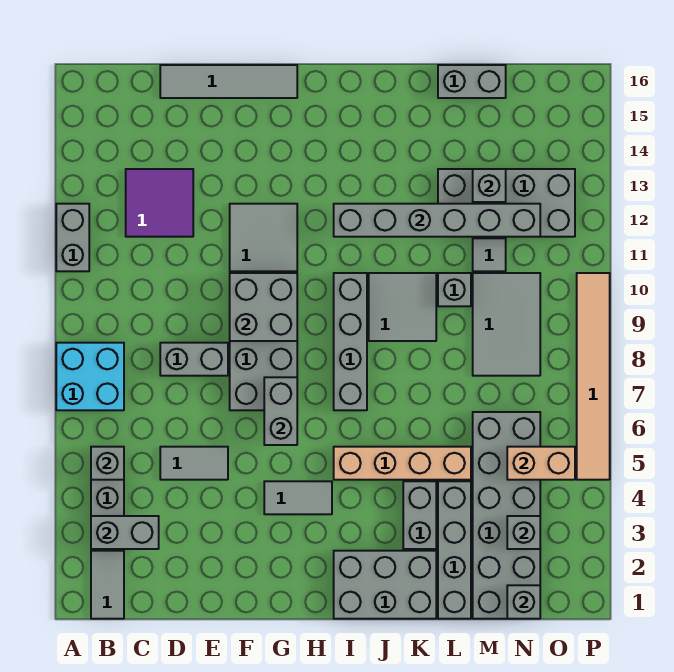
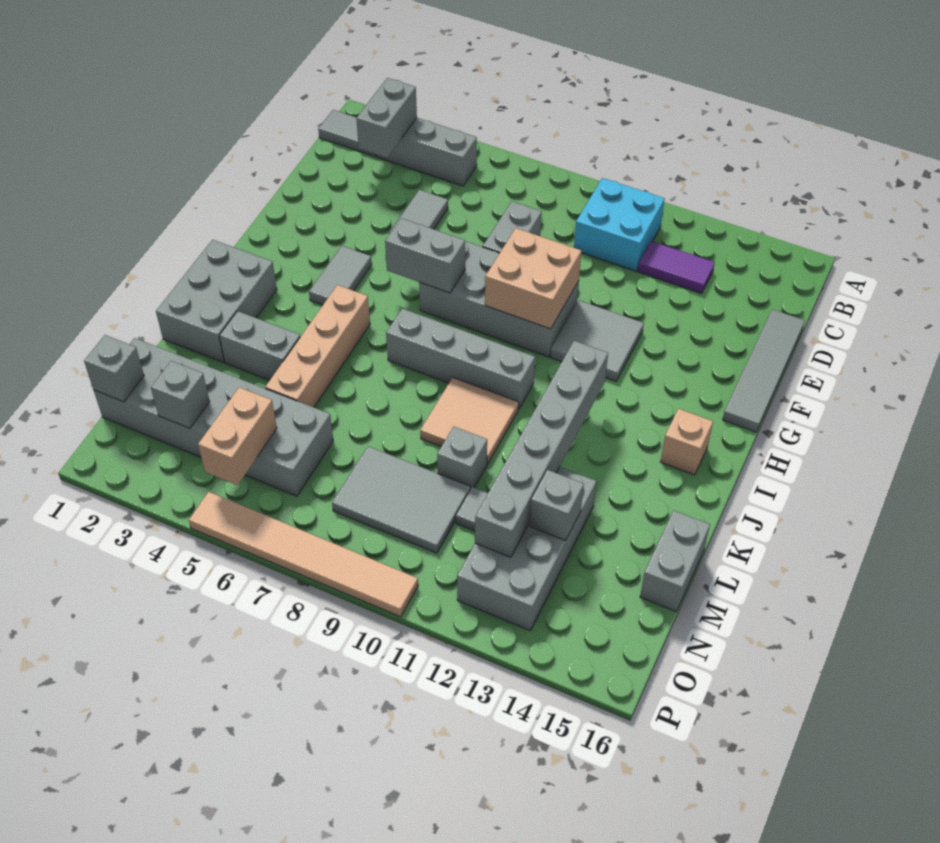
cyan 2x2 brick [56,343,124,410] -> cyan 2x2 brick moved to [574,178,665,271]
grey 1x2 brick [56,204,89,271] -> none
grey 1x1 brick [91,447,124,480] -> none
purple 2x2 tile [126,169,193,237] -> purple 1x2 tile [638,241,715,294]
grey 2x2 brick [230,273,297,341] -> tan 2x2 brick [485,228,581,329]
none -> tan 1x1 brick [661,409,713,475]
grey 2x2 tile [369,273,436,341] -> tan 2x2 tile [420,378,519,464]
grey 1x4 brick [438,481,471,619] -> none

